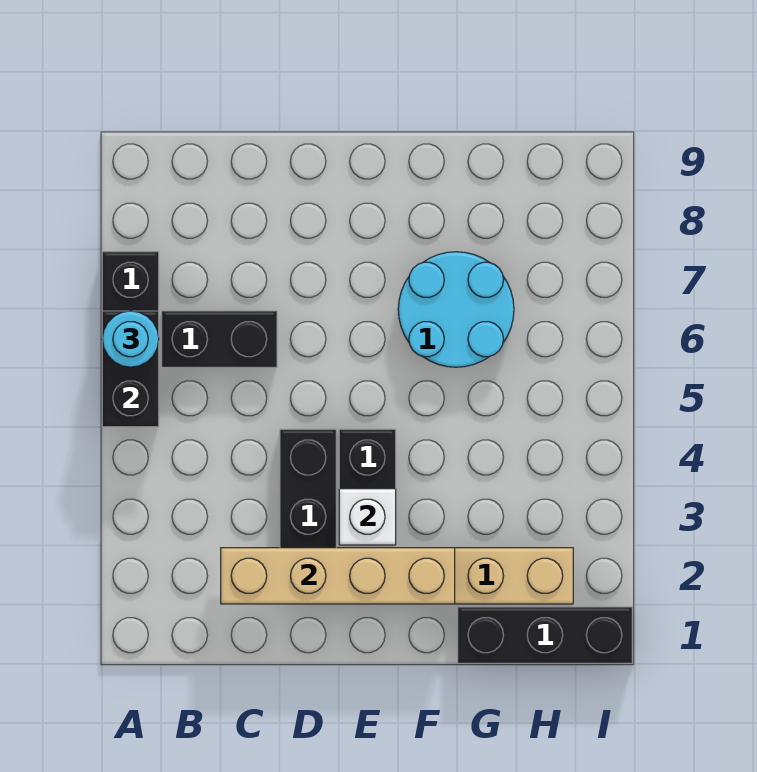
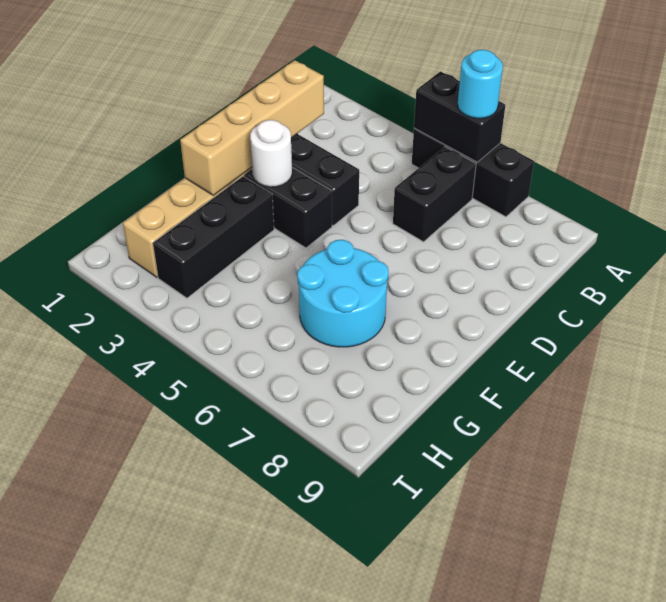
white 1x1 brick [339,489,396,545] -> white 1x1 round brick [250,120,292,187]
black 1x3 brick [458,607,632,663] -> black 1x3 brick moved to [153,176,274,298]

